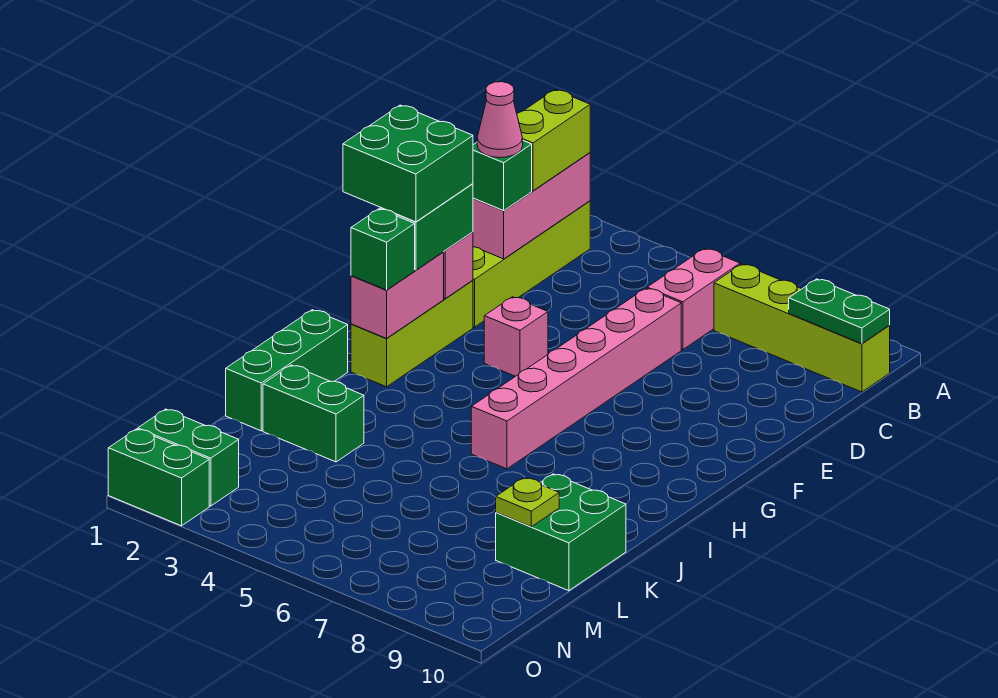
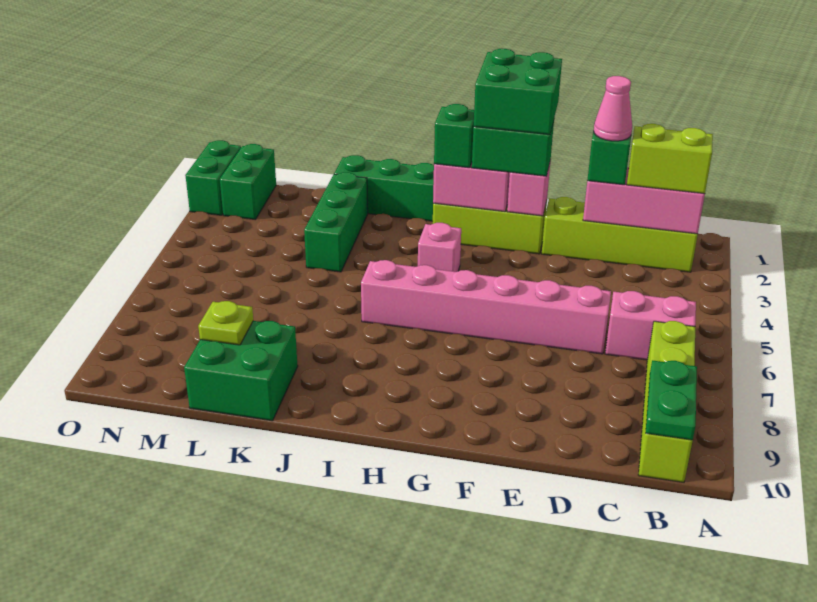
pink 1x1 brick [484,297,548,376] -> pink 1x1 brick moved to [418,223,461,272]
green 1x2 brick [263,365,364,462] -> green 1x3 brick [304,172,368,272]

